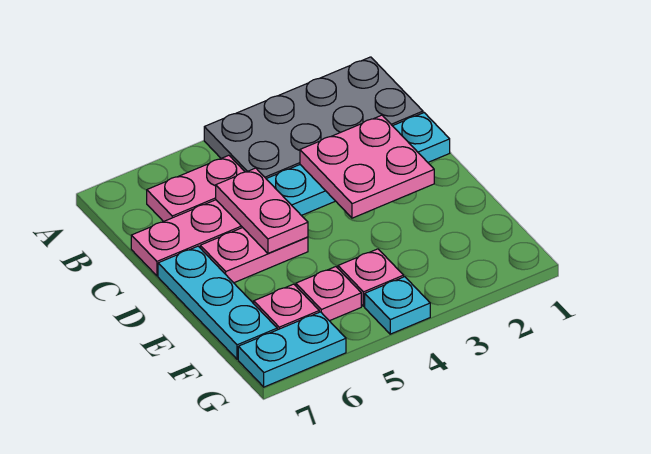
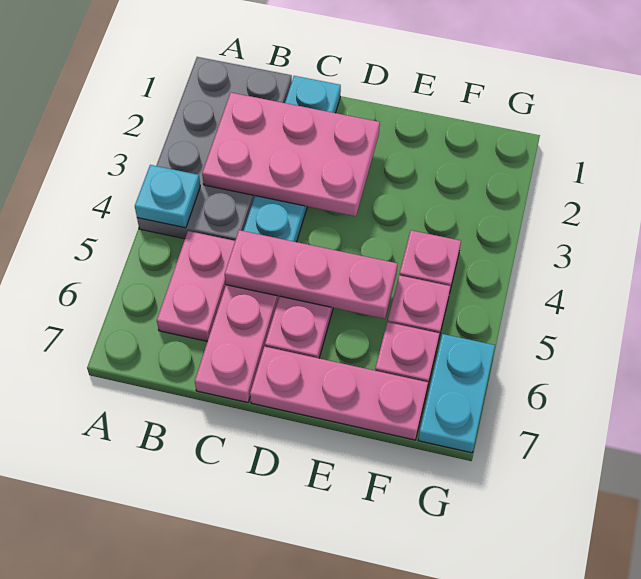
pink 2x2 plate [300,115,434,218] -> pink 2x3 plate [202,93,380,216]
pink 1x2 plate [216,168,308,253] -> pink 1x3 plate [225,230,397,319]
cyan 1x3 plate [158,246,277,359] -> pink 1x3 plate [250,347,428,440]
cyan 1x1 plate [365,277,430,334] -> cyan 1x1 plate moved to [135,165,200,228]

